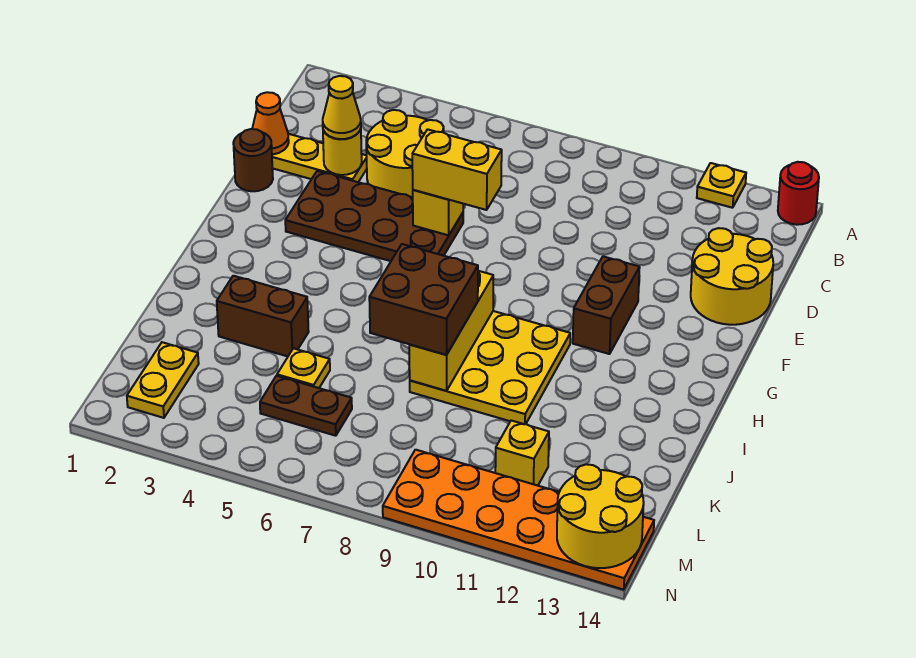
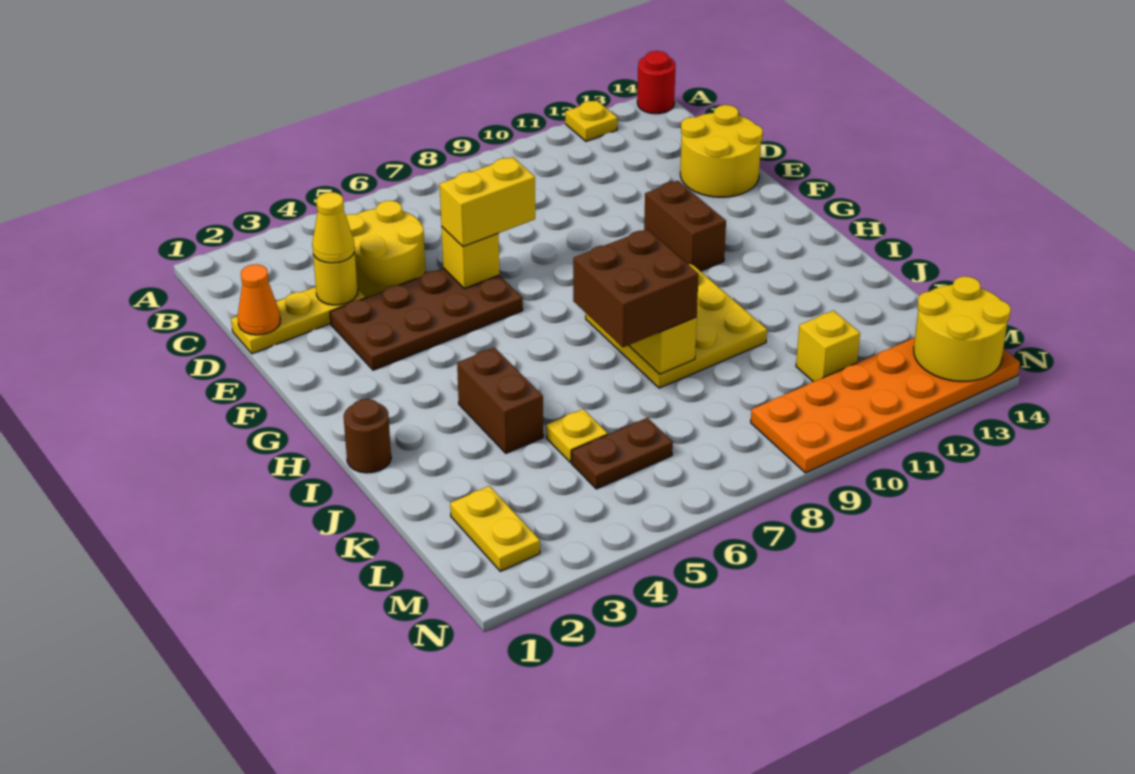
brown 1x1 round brick [233,129,273,191] -> brown 1x1 round brick moved to [344,399,391,473]
brown 1x2 brick [217,276,309,356] -> brown 1x2 brick turned to [457,348,543,453]

